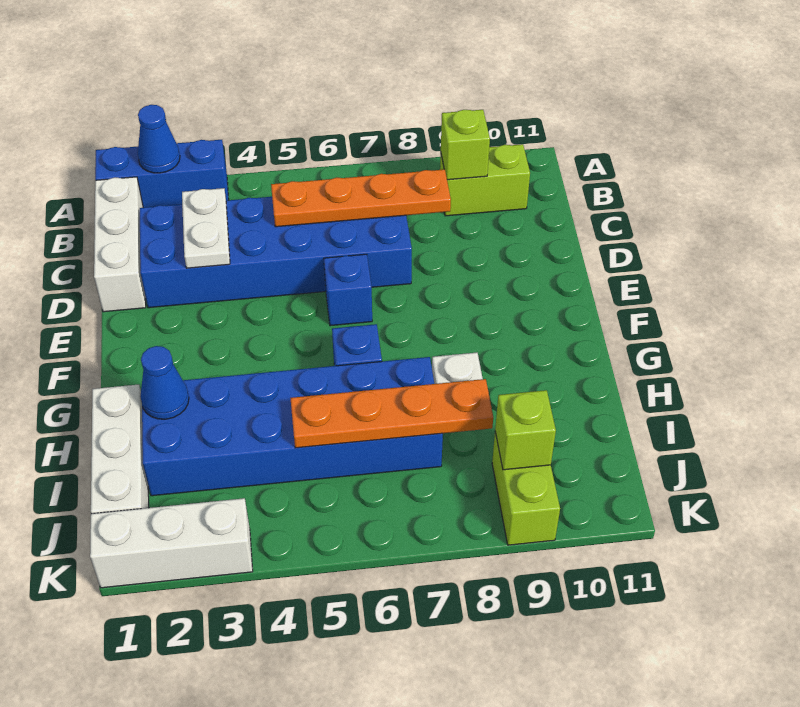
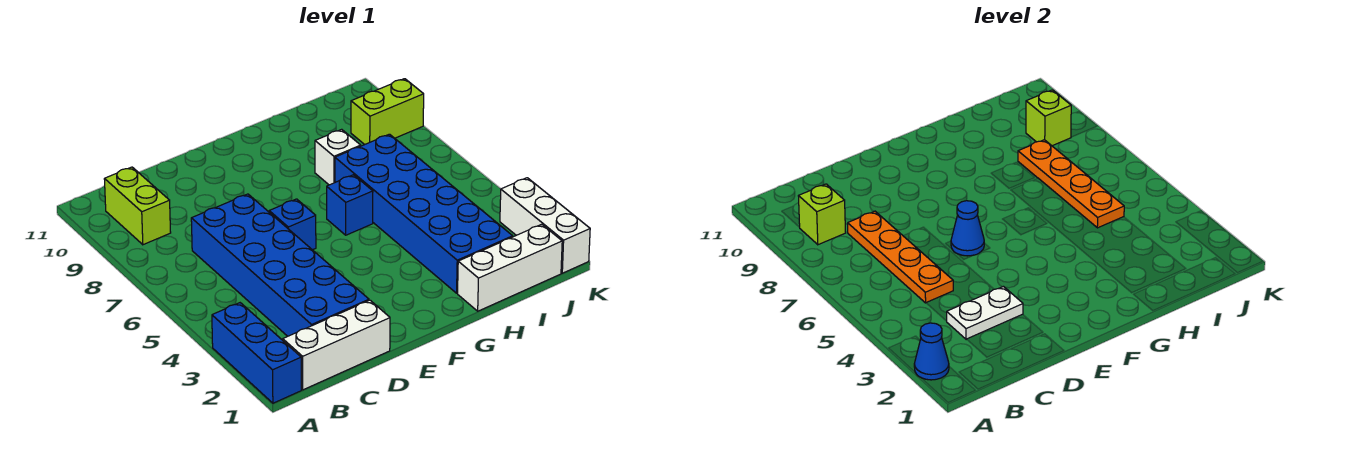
blue 1x1 cone [140,346,189,419] -> blue 1x1 cone moved to [951,201,984,256]

